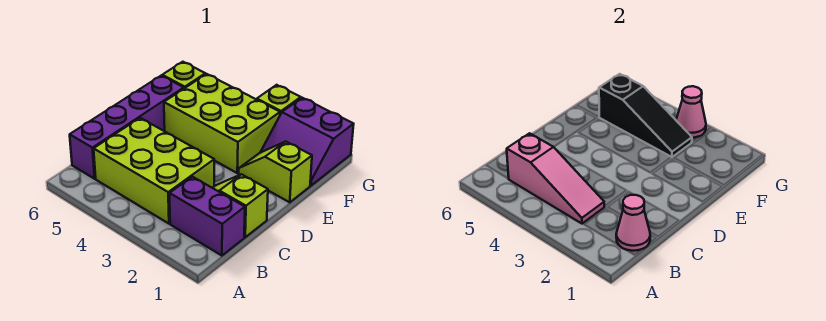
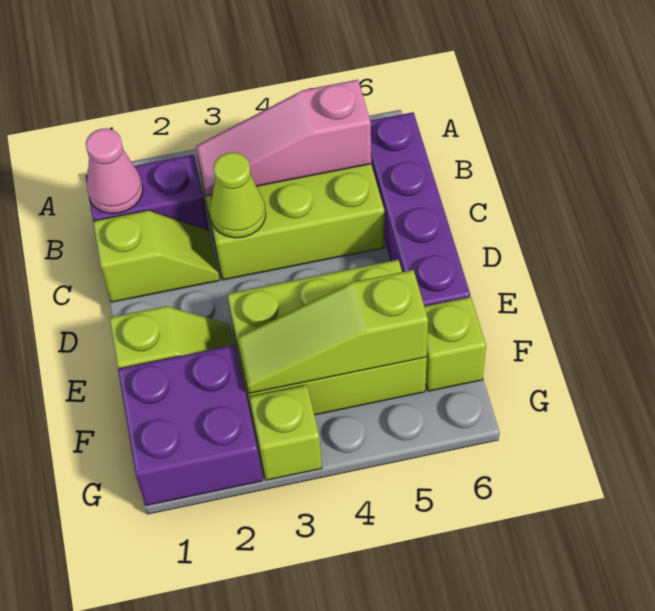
none -> lime 1x1 cone [210,152,266,238]
purple 2x2 slope [260,98,354,186] -> purple 2x2 brick [118,345,263,506]
black 1x3 slope [599,74,692,157] -> lime 1x3 slope [237,270,428,394]
pink 1x1 cone [676,86,706,138] -> none

